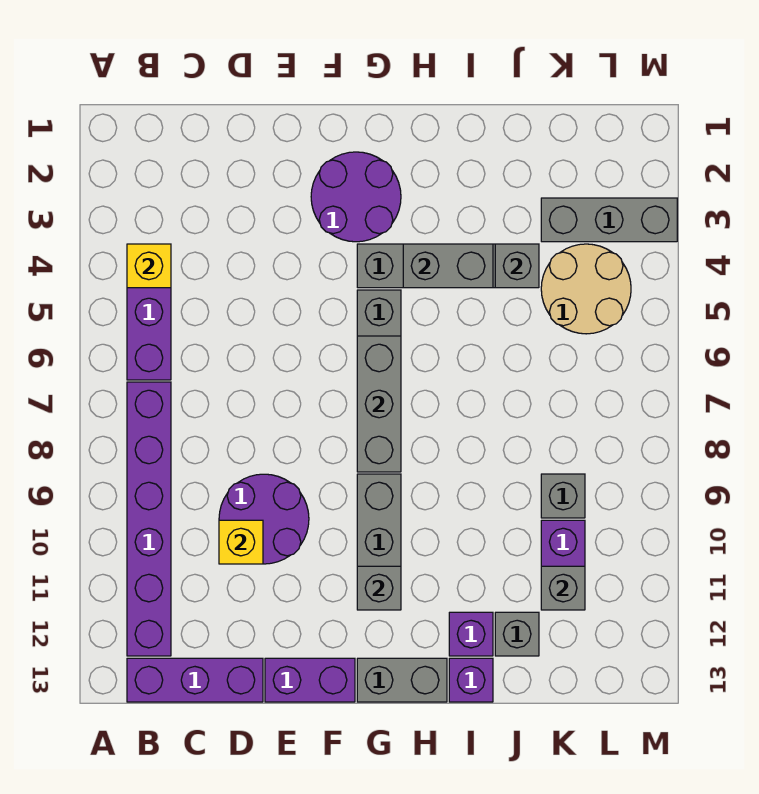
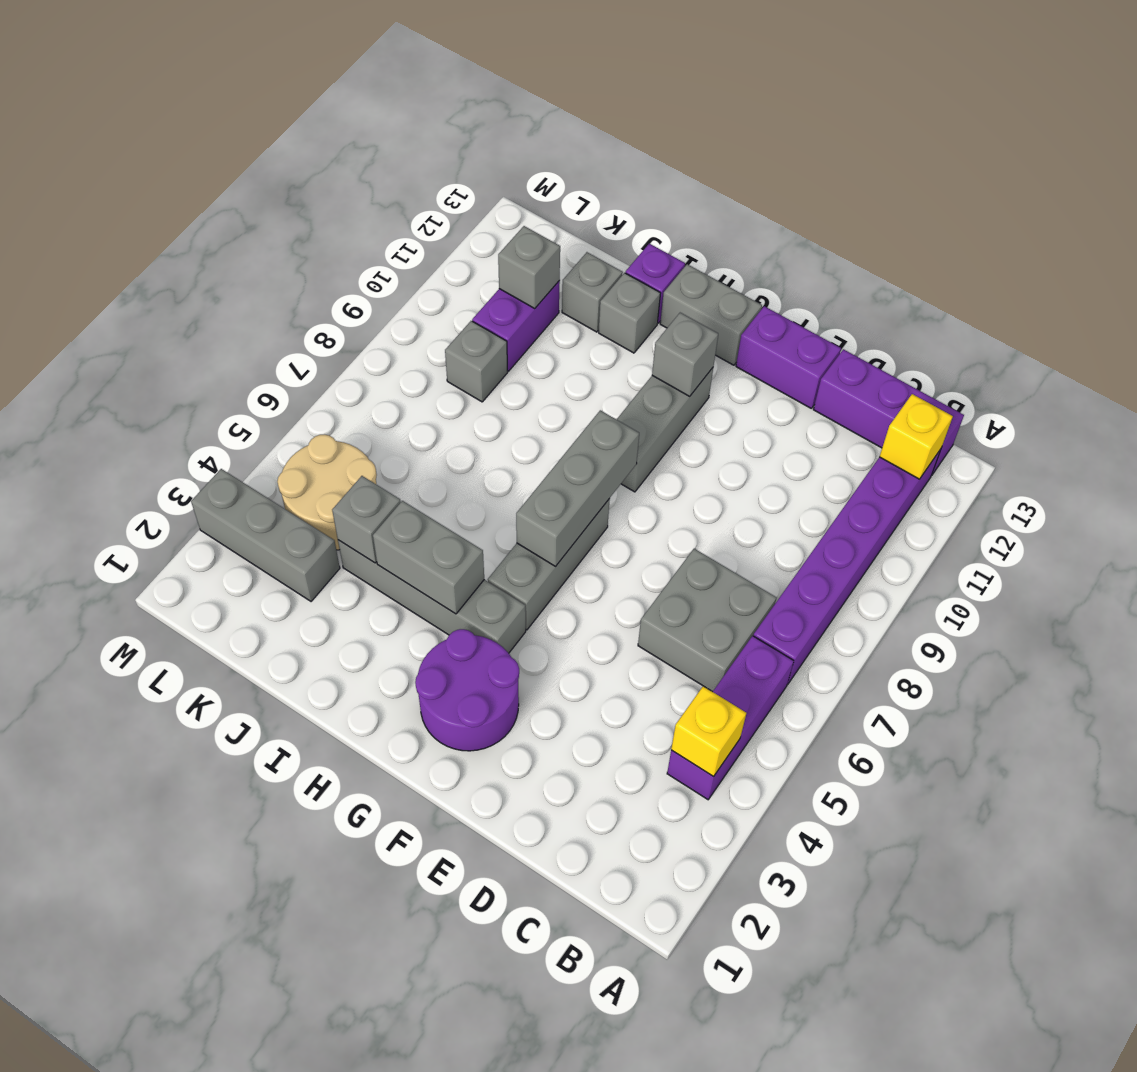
none -> grey 2x2 brick [638,549,777,692]
purple 2x2 round brick [219,474,309,564] -> none
yellow 1x1 brick [219,520,263,564] -> yellow 1x1 brick moved to [880,394,953,479]
purple 1x1 brick [449,612,493,656] -> grey 1x1 brick [599,273,661,353]

